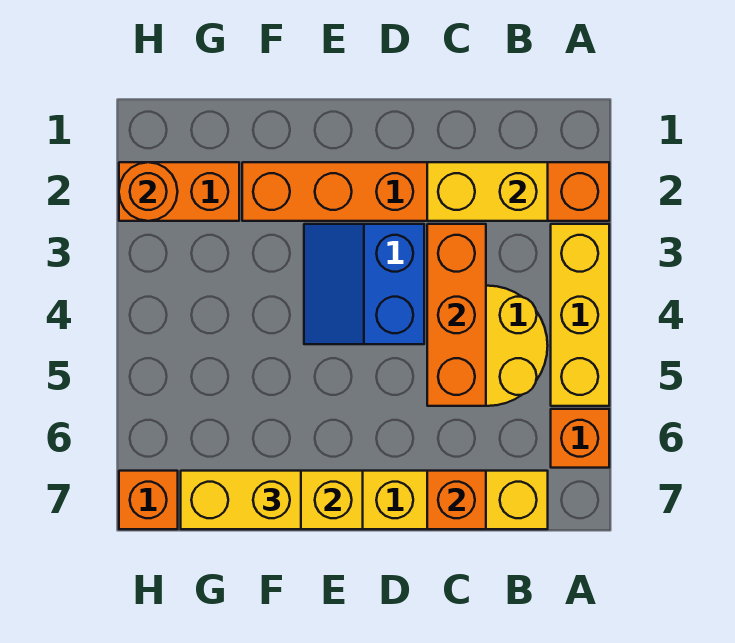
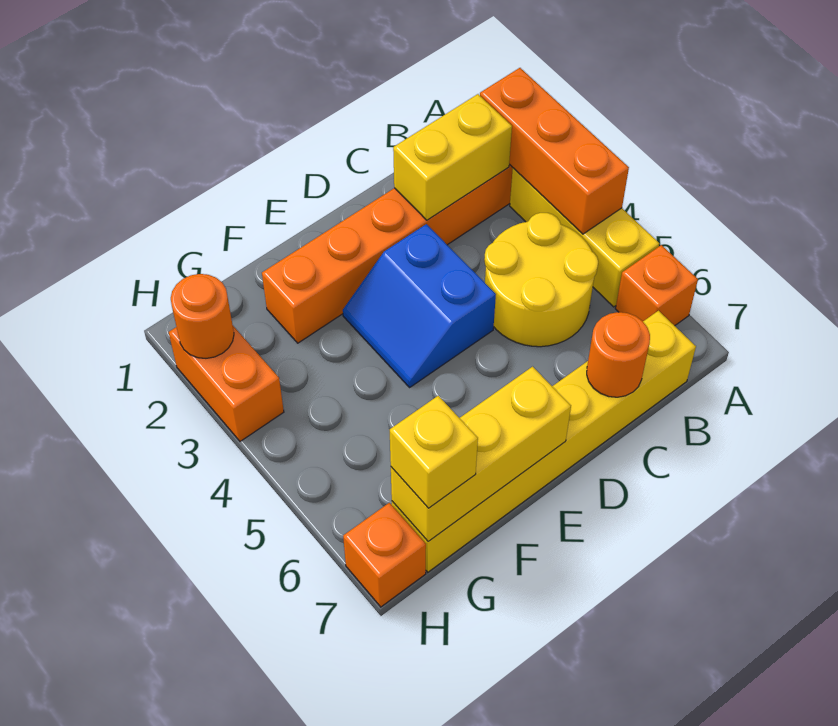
orange 1x3 brick [427,224,486,406] -> orange 1x3 brick moved to [480,68,629,234]
orange 1x1 brick [427,471,486,529] -> orange 1x1 round brick [587,312,650,397]
yellow 1x2 brick [181,471,301,529] -> yellow 1x1 brick [390,396,478,508]
orange 1x2 brick [119,162,239,221] -> orange 1x2 brick turned to [169,326,284,441]

